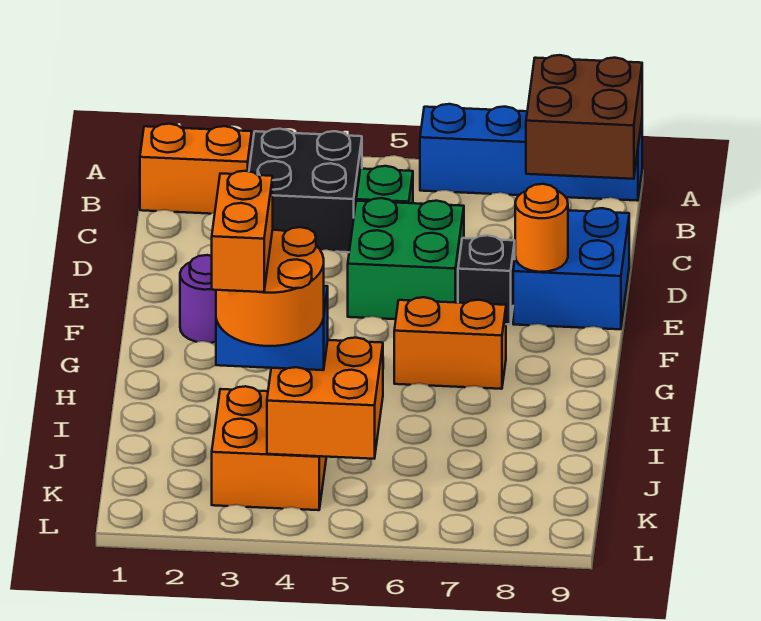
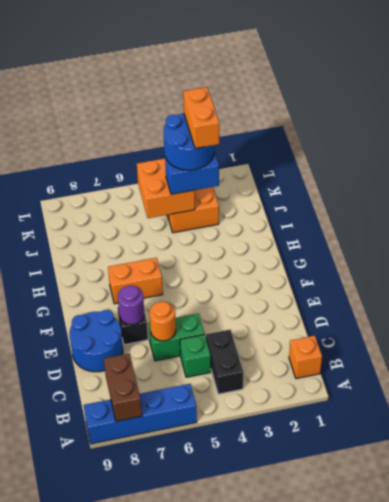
brown 2x2 brick [526,55,642,179] -> brown 1x2 brick [104,354,142,421]
orange 1x2 brick [140,124,252,214] -> orange 1x1 brick [289,336,322,379]
black 2x2 brick [249,129,362,252] -> black 1x2 brick [206,329,243,394]
green 2x2 brick [348,198,464,319] -> green 1x2 brick [148,313,204,361]
blue 2x2 brick [513,208,629,329] -> blue 2x2 round brick [69,310,123,372]
orange 1x1 round brick [515,184,568,272] -> orange 1x1 round brick moved to [150,302,176,341]
purple 1x1 round brick [180,255,216,343] -> purple 1x1 round brick moved to [118,286,144,325]
orange 2x2 round brick [216,227,324,346] -> blue 2x2 round brick [164,113,214,170]

